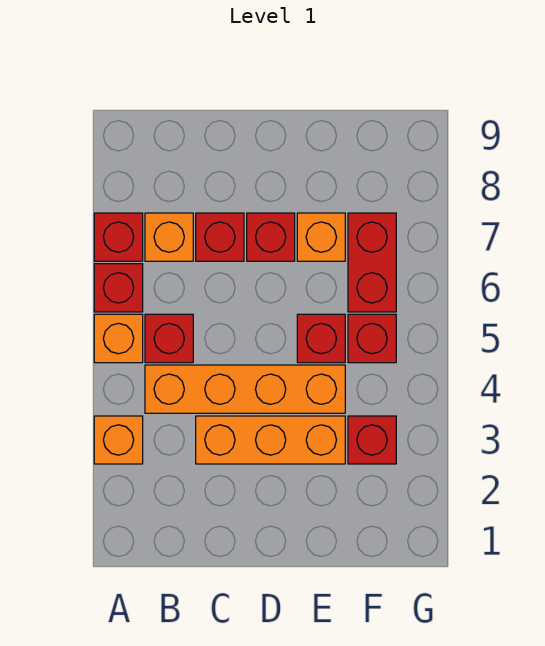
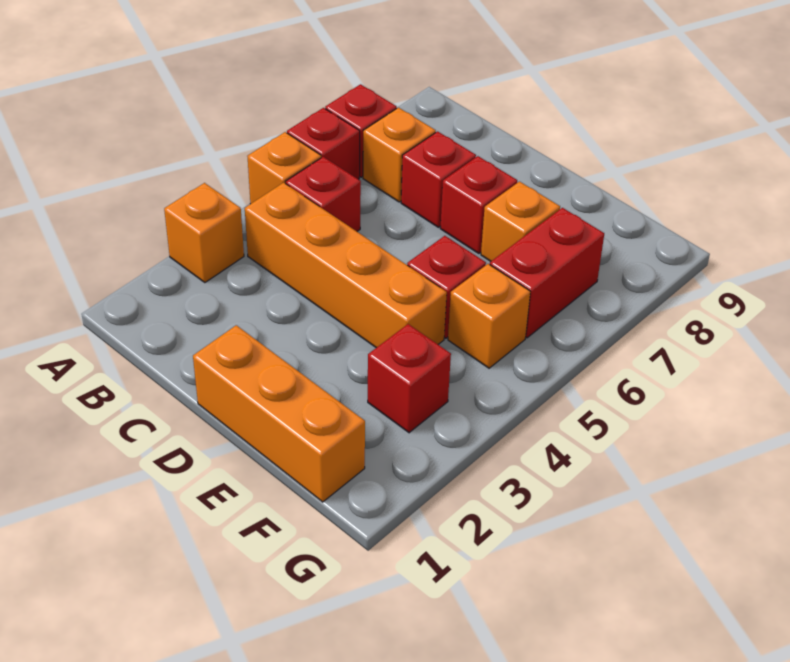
orange 1x3 brick [196,416,345,464] -> orange 1x3 brick moved to [193,325,365,502]
red 1x1 brick [348,314,396,363] -> orange 1x1 brick [448,264,530,368]

